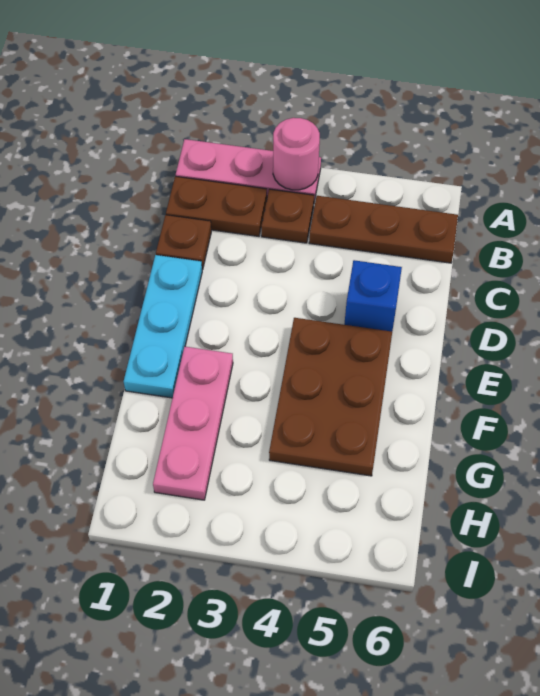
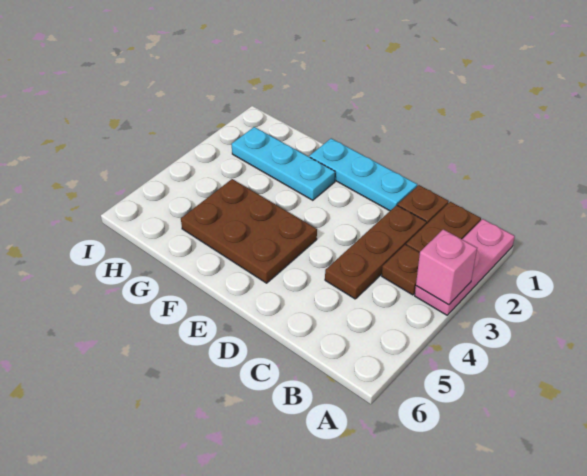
pink 1x1 round brick [273,118,320,190] -> pink 1x1 brick [416,229,477,305]
brown 1x3 plate [309,196,458,263] -> brown 1x3 plate moved to [325,205,427,299]
blue 1x1 brick [344,260,402,332] -> none
pink 1x3 plate [153,347,233,500] -> cyan 1x3 plate [232,127,335,200]

